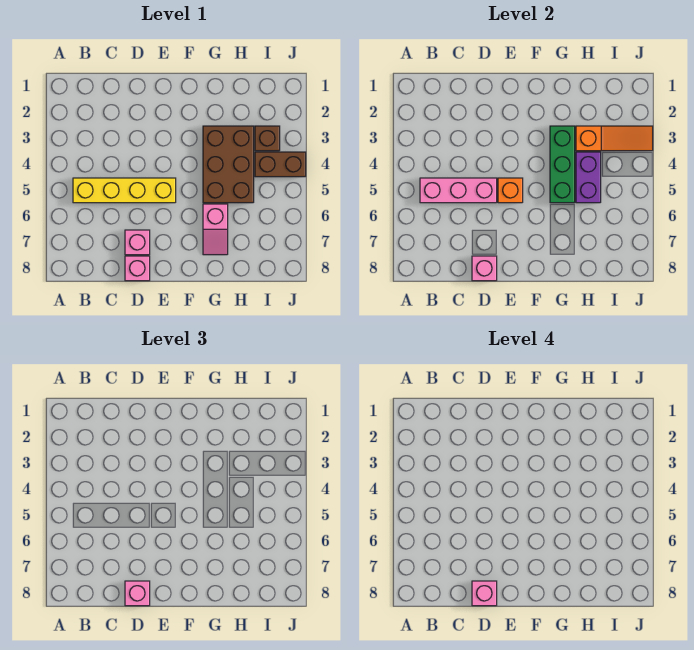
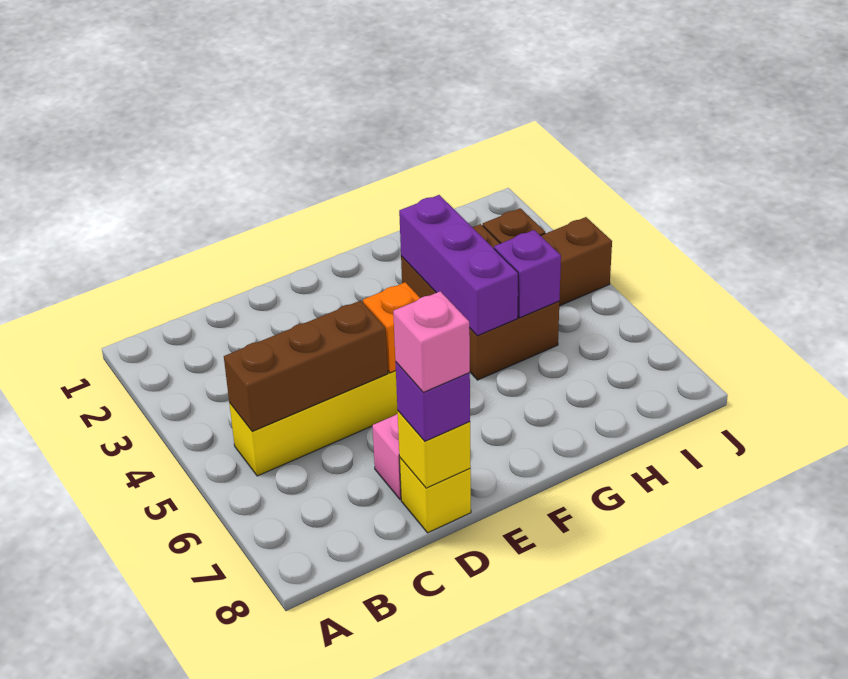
pink 1x3 brick [420,178,497,203] -> brown 1x3 brick [224,300,388,432]
pink 1x1 brick [125,256,150,281] -> yellow 1x1 brick [400,458,471,533]
pink 1x1 brick [472,256,497,281] -> yellow 1x1 brick [398,411,471,488]
pink 1x1 brick [125,581,150,606] -> purple 1x1 brick [395,362,470,441]
green 1x3 brick [550,126,575,203] -> purple 1x3 brick [399,195,518,336]
pink 1x2 slope [203,204,228,255] -> none
orange 1x3 slope [576,126,653,151] -> none
purple 1x2 brick [576,152,601,203] -> purple 1x1 brick [494,230,561,318]

